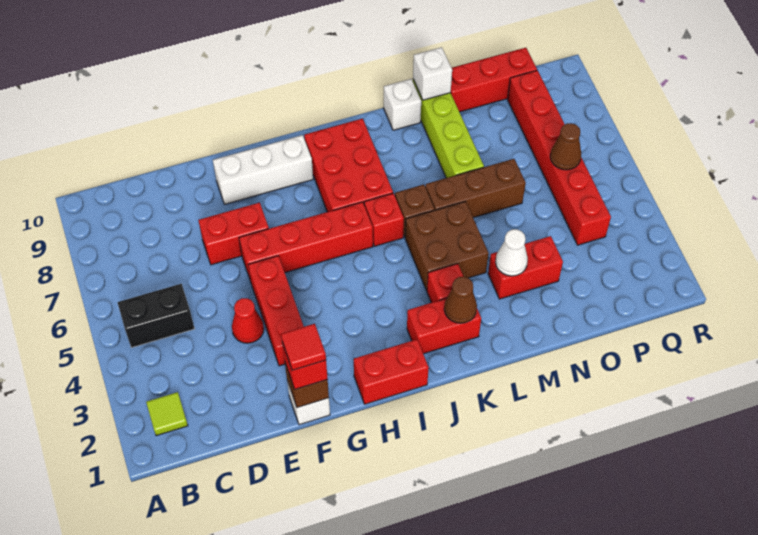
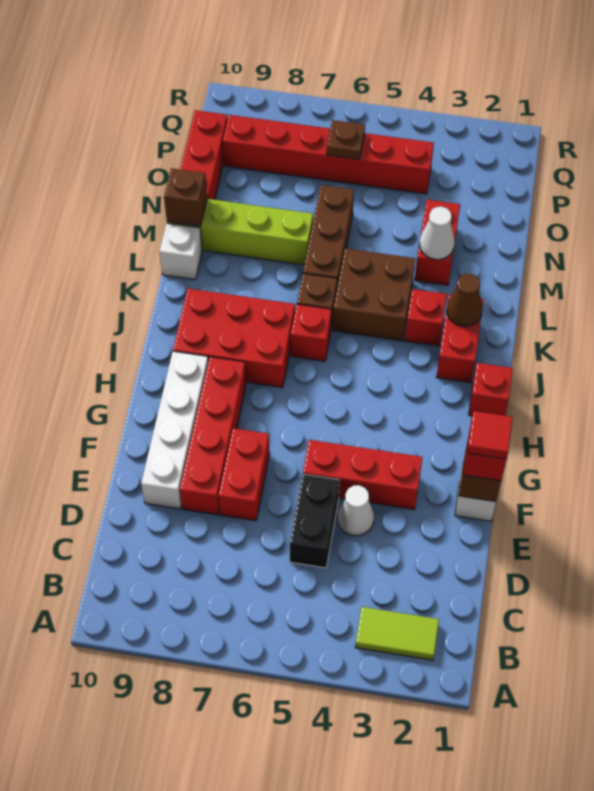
lime 1x1 tile [146,392,188,436] -> lime 1x2 tile [355,607,439,660]
black 1x2 brick [117,284,194,348] -> black 1x2 brick moved to [290,474,339,568]
red 1x1 cone [232,298,264,343] -> white 1x1 cone [337,485,374,536]
red 1x4 brick [239,202,373,279] -> red 1x4 brick moved to [180,357,246,515]
white 1x3 brick [213,135,313,204] -> white 1x4 brick [141,351,208,509]
red 1x2 brick [354,339,429,404] -> red 1x1 brick [469,363,513,416]
white 1x1 brick [413,47,452,100] -> brown 1x1 brick [164,168,207,226]
brown 1x1 cone [550,123,581,170] -> brown 1x1 plate [327,120,365,159]

